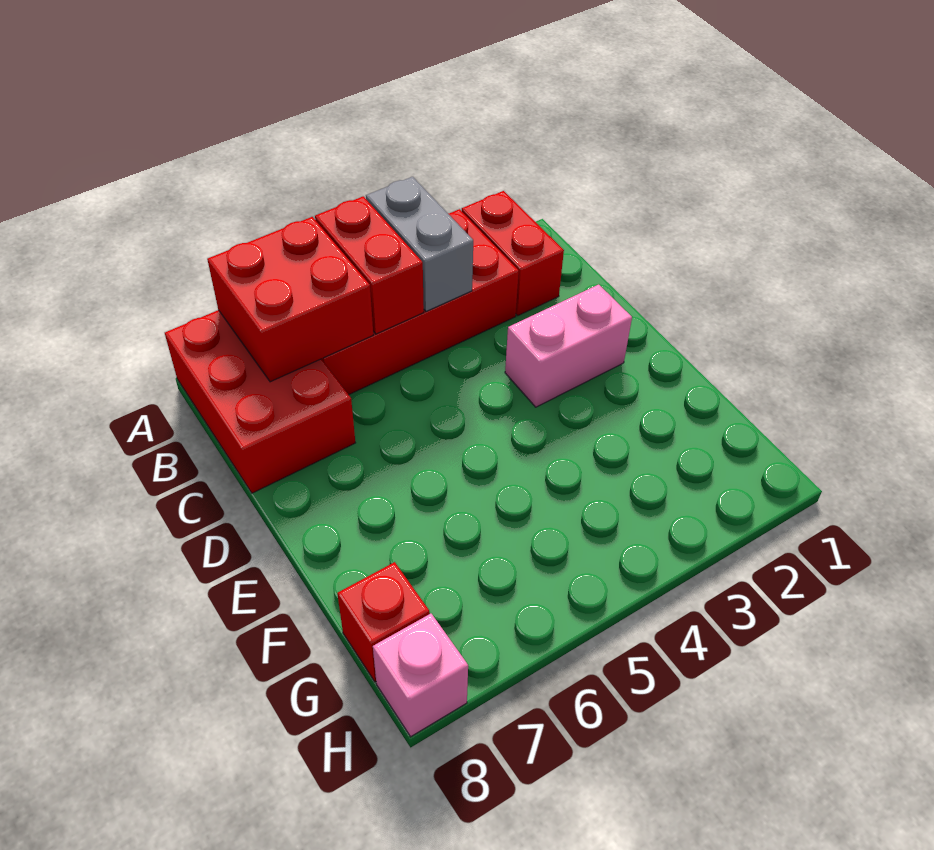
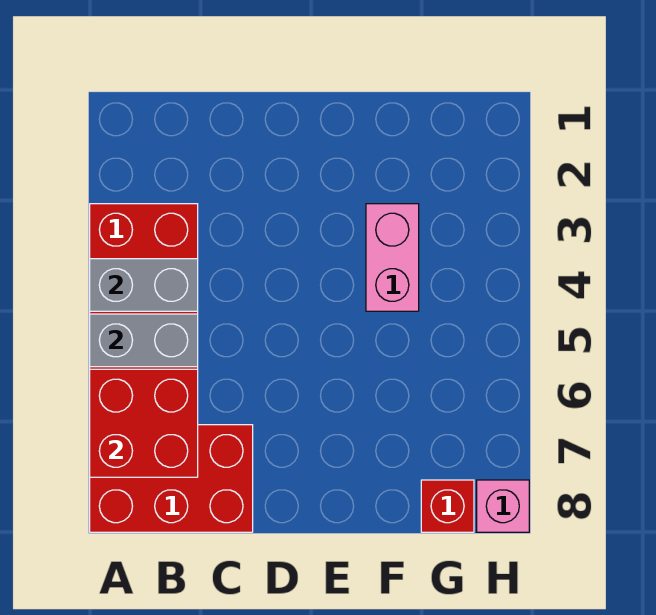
red 1x2 brick [462,191,564,315] -> none
red 1x2 brick [315,196,424,334] -> grey 1x2 brick [90,314,198,367]
pink 1x2 brick [505,285,632,407] -> pink 1x2 brick moved to [366,204,419,311]

